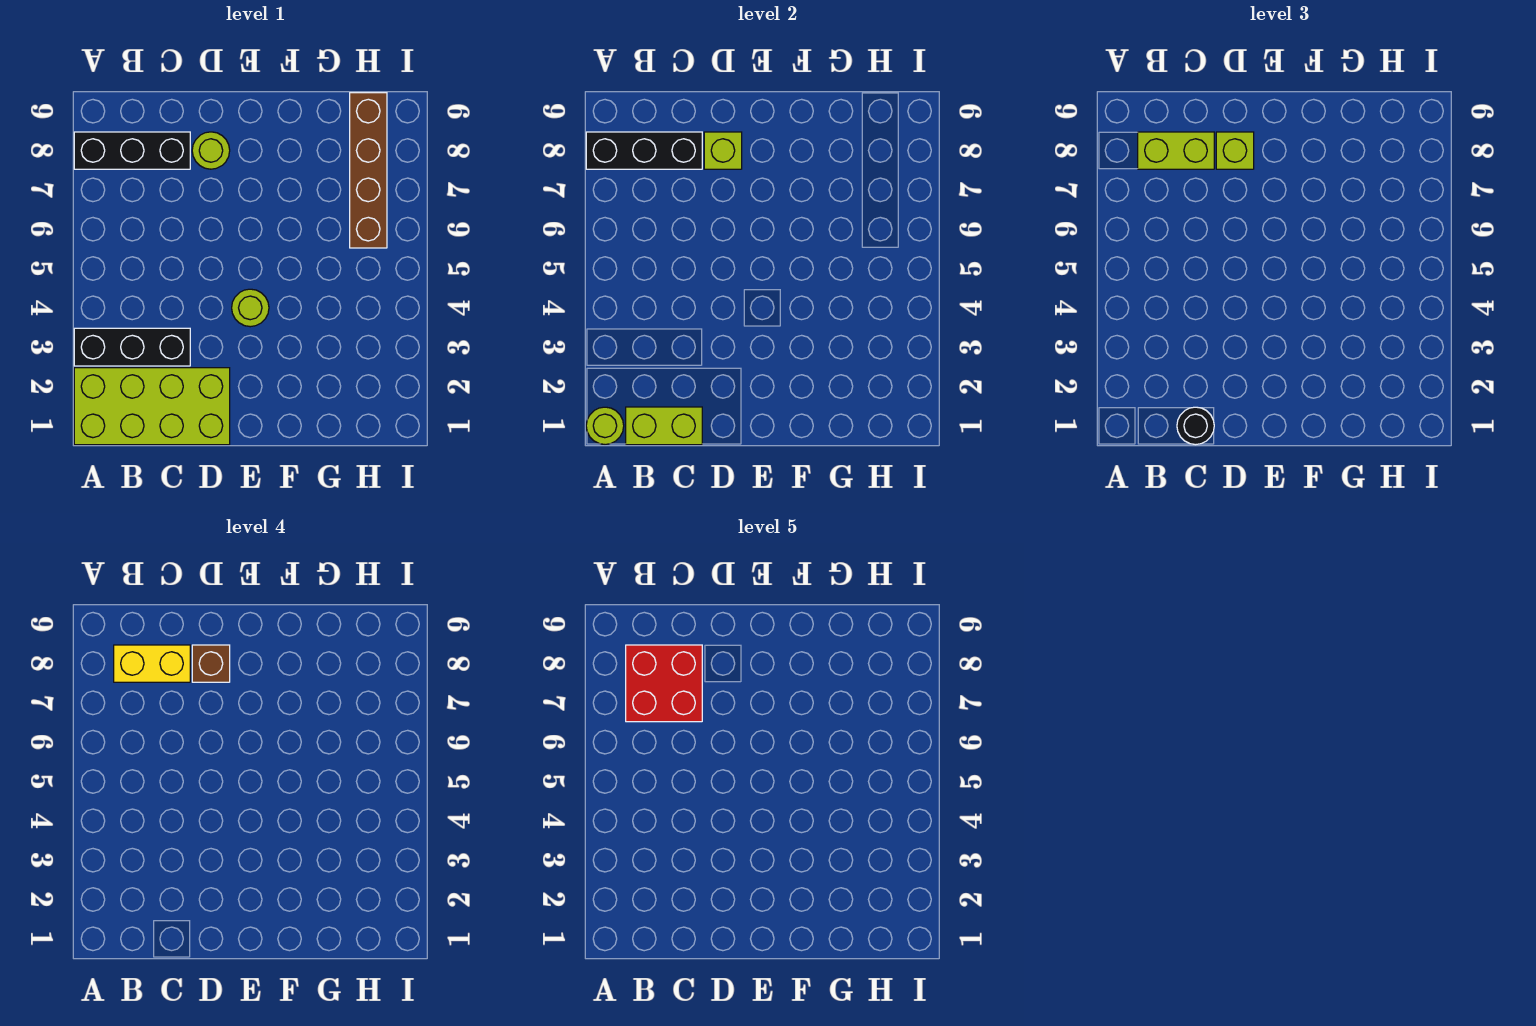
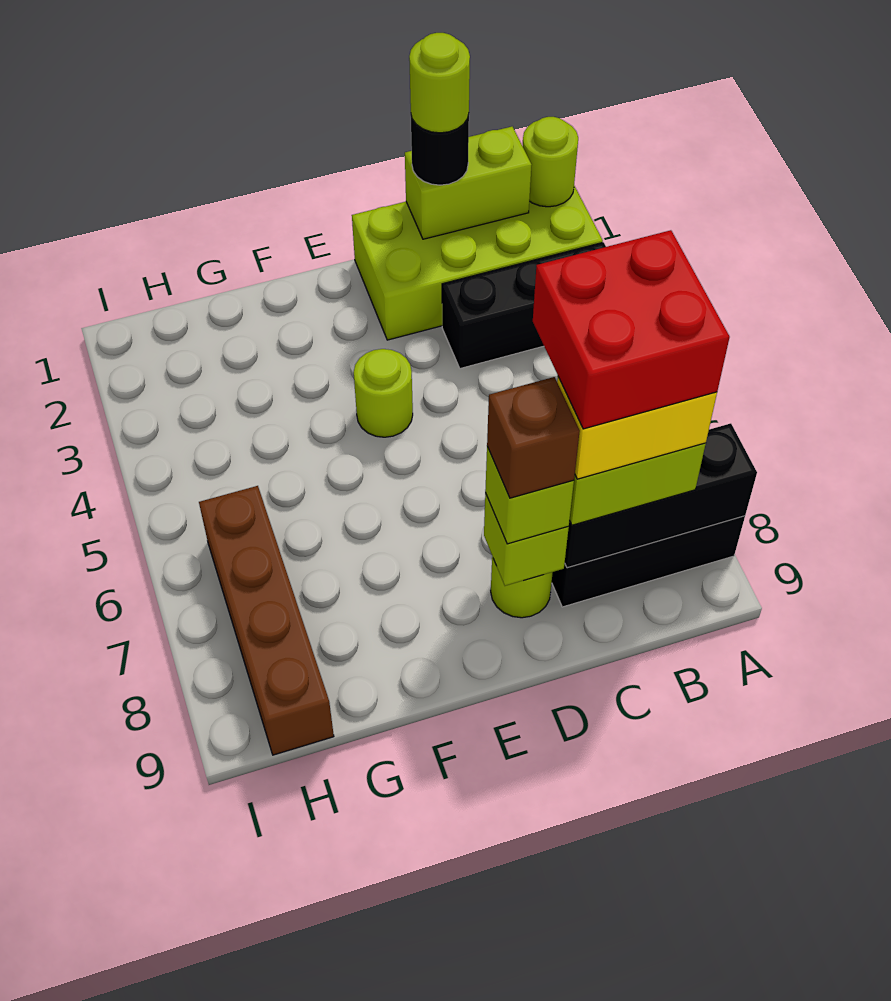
none -> lime 1x1 round brick [409,33,470,133]

